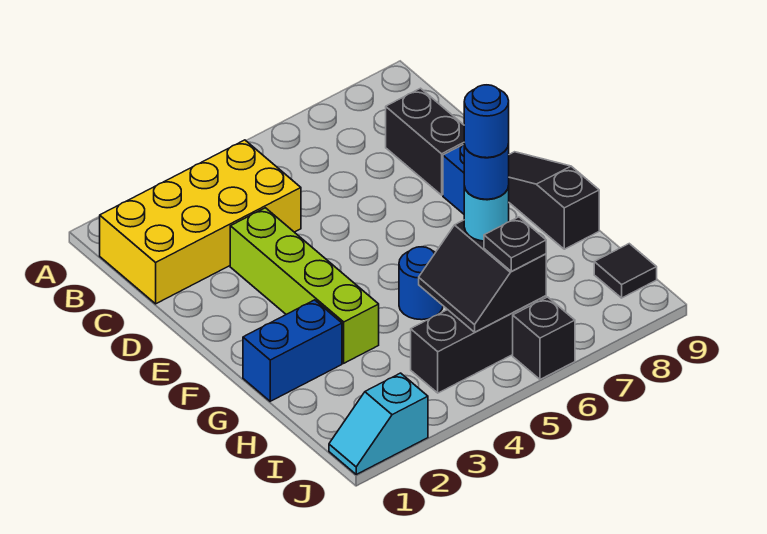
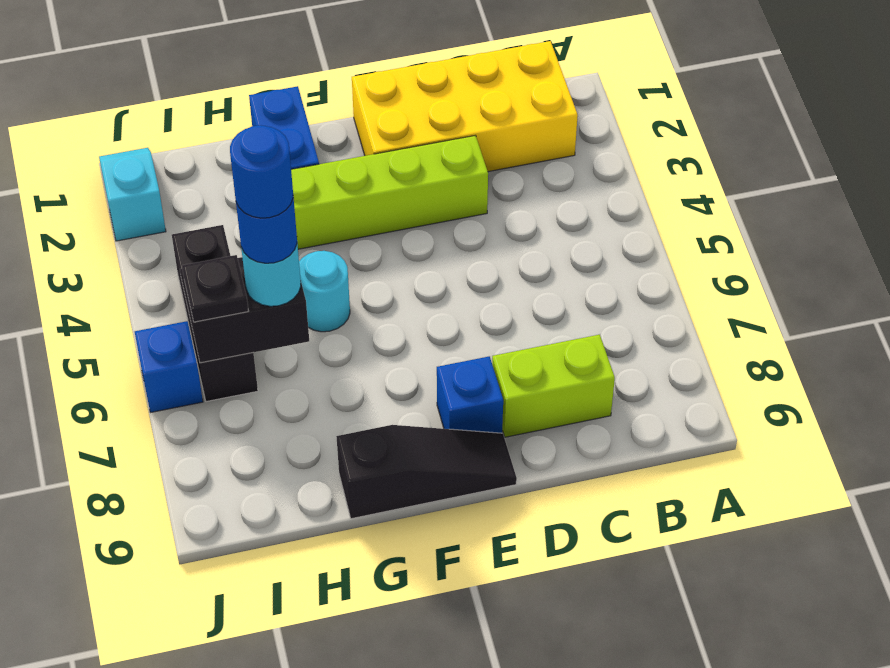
yellow 2x4 brick [100,140,301,304] -> yellow 2x4 brick turned to [352,41,578,172]
black 1x2 brick [386,88,464,195] -> lime 1x2 brick [492,335,615,437]
blue 1x1 round brick [399,247,443,320] -> cyan 1x1 round brick [299,251,350,332]
black 1x1 tile [594,244,657,298] -> none
black 1x1 brick [513,297,575,379] -> blue 1x1 brick [135,321,203,412]

